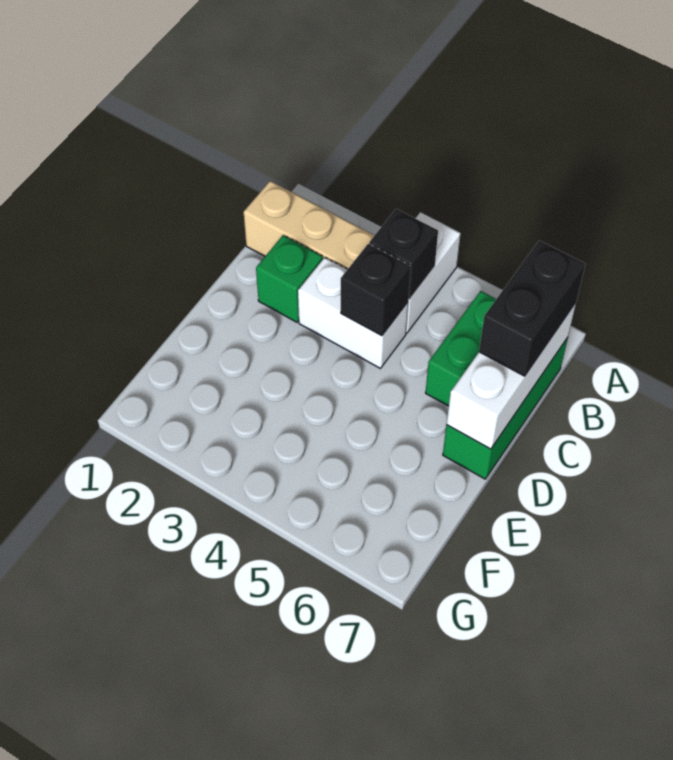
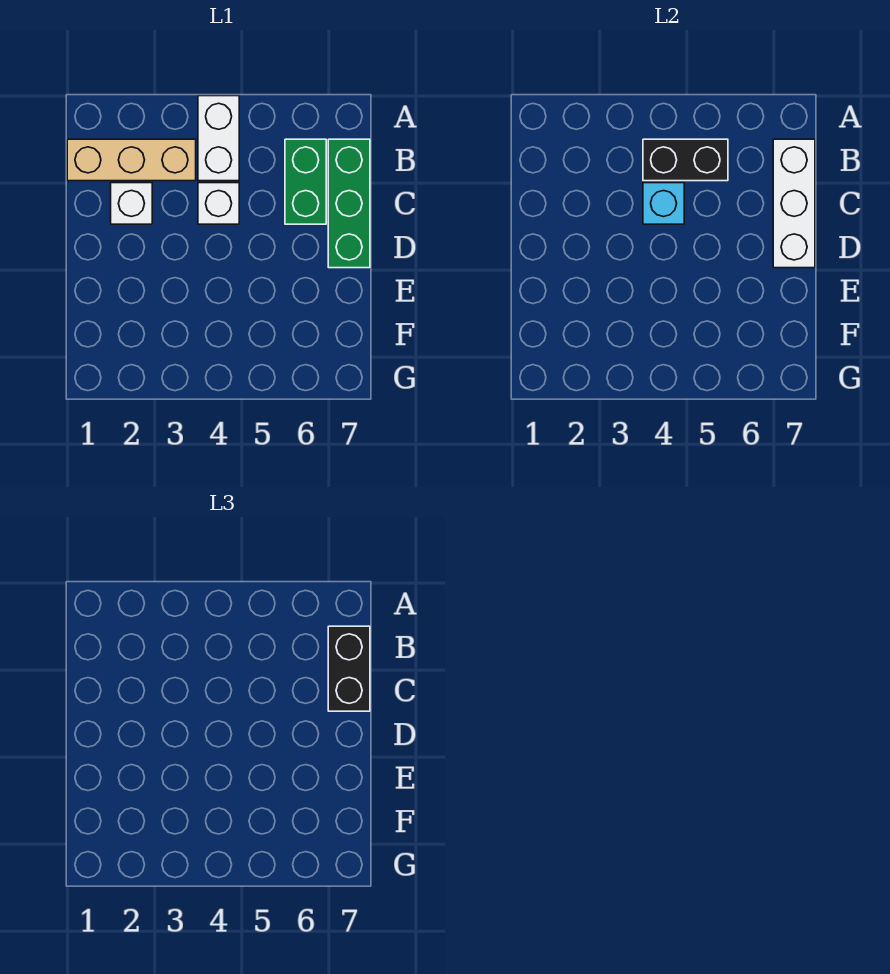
black 1x1 brick [369,209,438,300] -> black 1x2 brick [643,139,728,181]
green 1x1 brick [256,235,323,322] -> white 1x1 brick [111,183,152,224]
white 1x2 brick [298,258,408,368] -> white 1x1 brick [198,183,239,224]
black 1x1 brick [341,244,411,336] -> cyan 1x1 brick [643,183,684,224]

